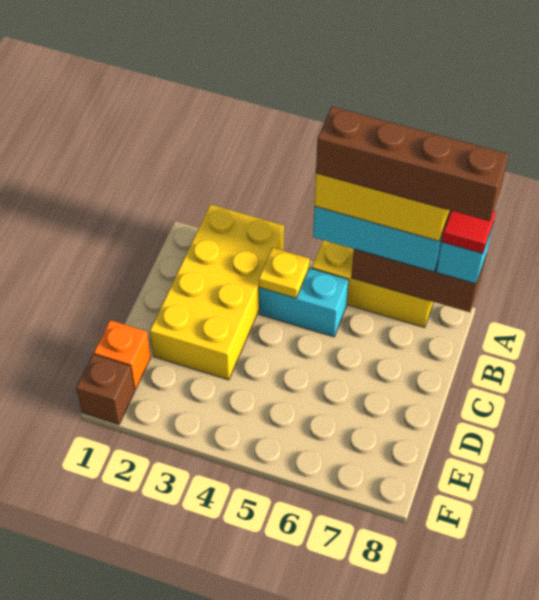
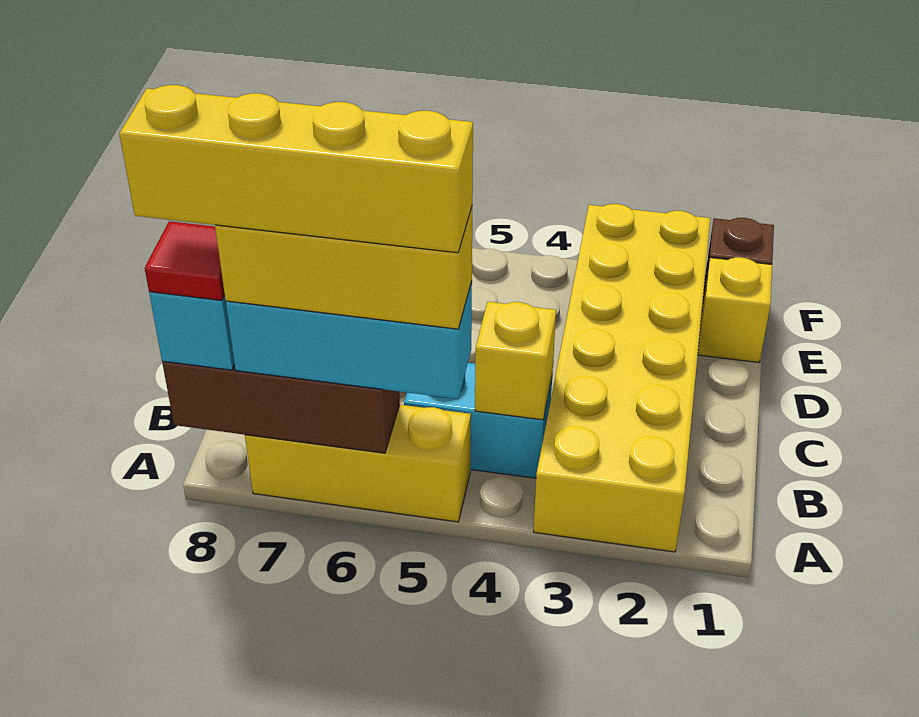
yellow 2x4 brick [150,204,284,380] -> yellow 2x6 brick [533,204,710,552]
brown 1x4 brick [316,107,508,221] -> yellow 1x4 brick [119,85,473,253]
yellow 1x1 plate [259,248,310,298] -> yellow 1x1 brick [475,302,556,420]
orange 1x1 brick [94,320,151,390] -> yellow 1x1 brick [698,257,772,362]

